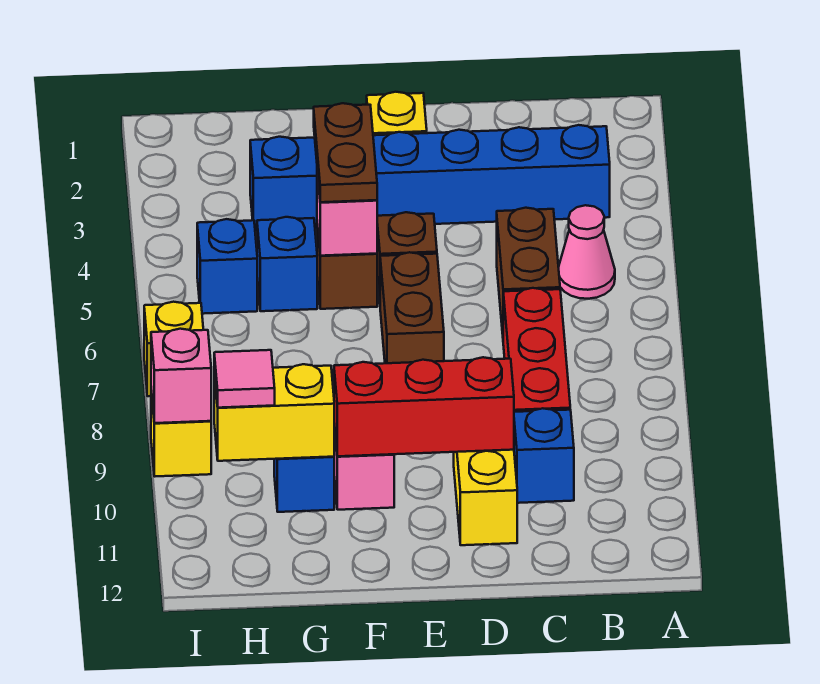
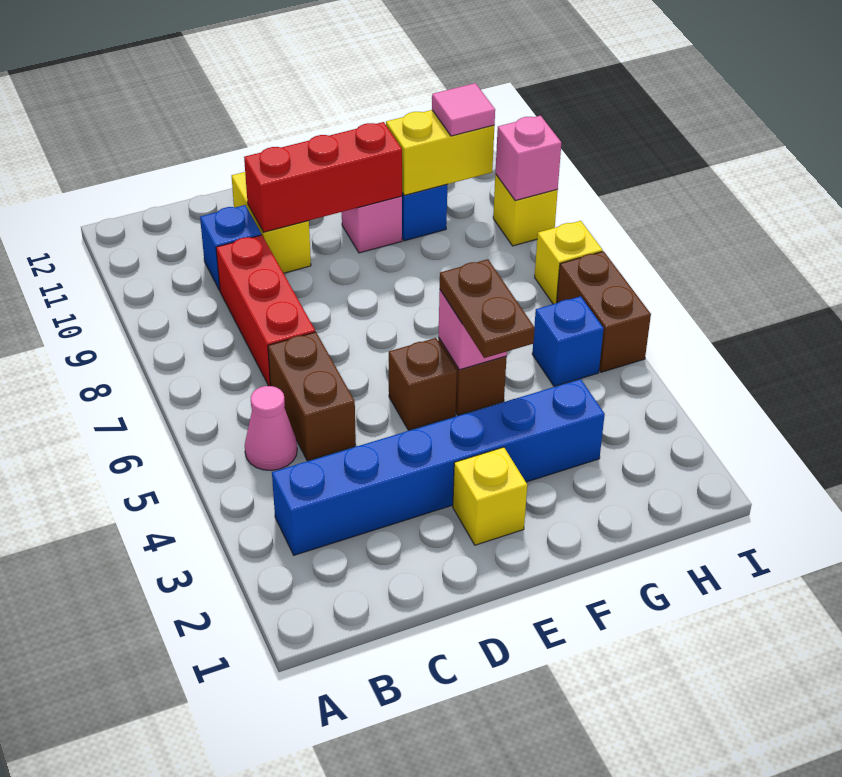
brown 1x2 brick [380,252,444,363] -> brown 1x2 brick moved to [557,251,651,372]
blue 1x1 brick [257,217,317,311] -> none

